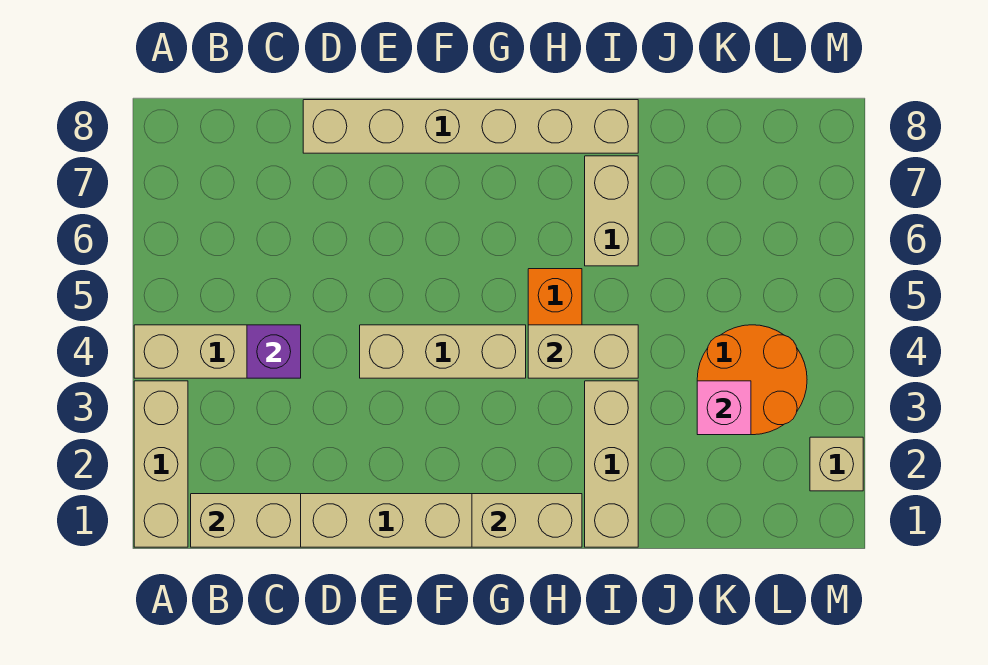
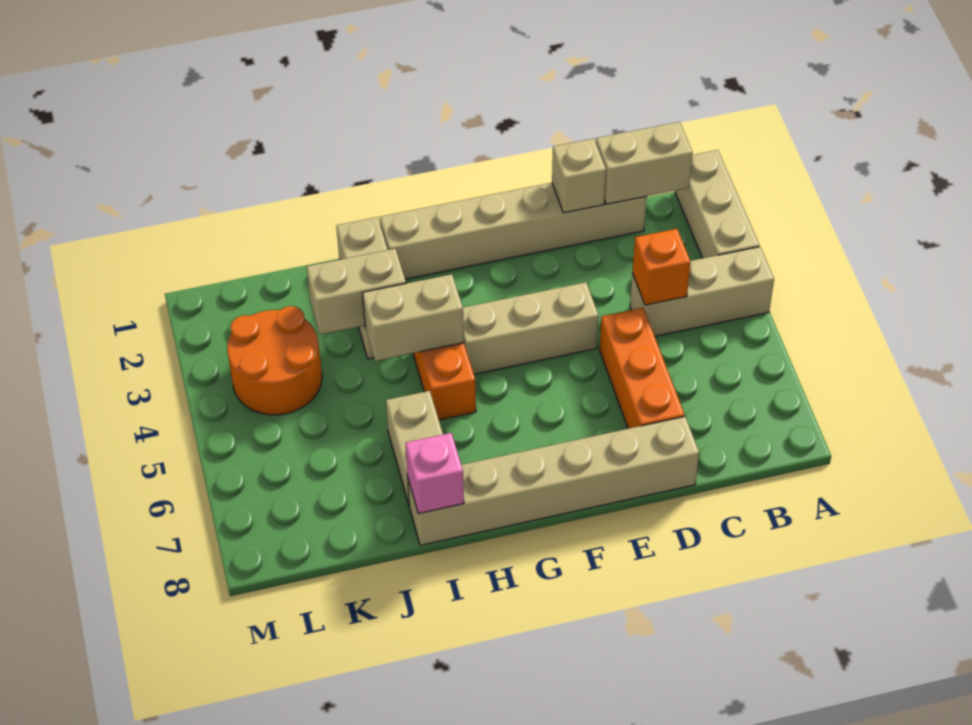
purple 1x1 brick [247,325,301,378] -> orange 1x1 brick [632,229,691,305]
none -> orange 1x3 brick [599,308,685,429]
tan 1x2 brick [472,494,582,547] -> tan 1x2 brick moved to [307,249,406,334]
pink 1x1 brick [697,381,751,435] -> pink 1x1 brick moved to [406,433,464,514]
tan 1x1 brick [810,437,863,491] -> tan 1x1 brick moved to [552,139,606,213]

